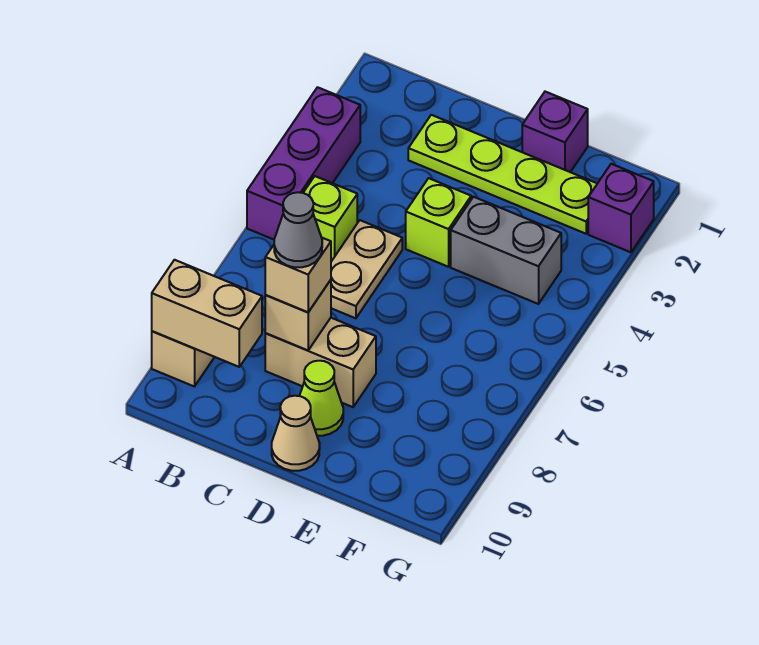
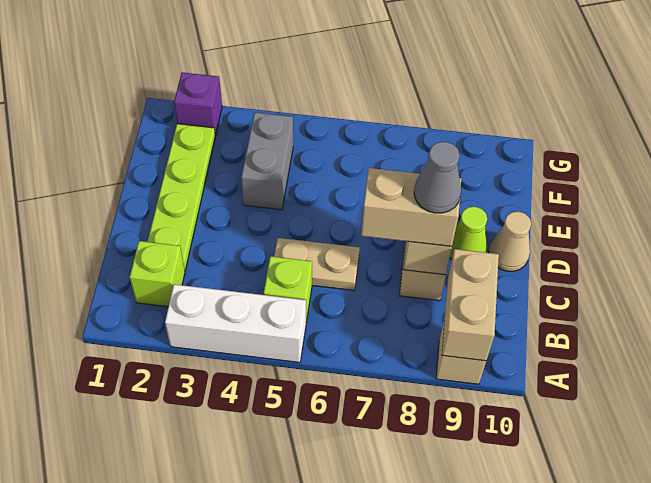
purple 1x3 brick [247,87,360,240] -> white 1x3 brick [165,284,306,363]
tan 1x1 brick [265,238,331,312] -> tan 1x2 brick [361,168,461,246]
lime 1x1 brick [406,178,471,267] -> lime 1x1 brick moved to [130,241,185,307]
purple 1x1 brick [522,92,588,172] -> none

